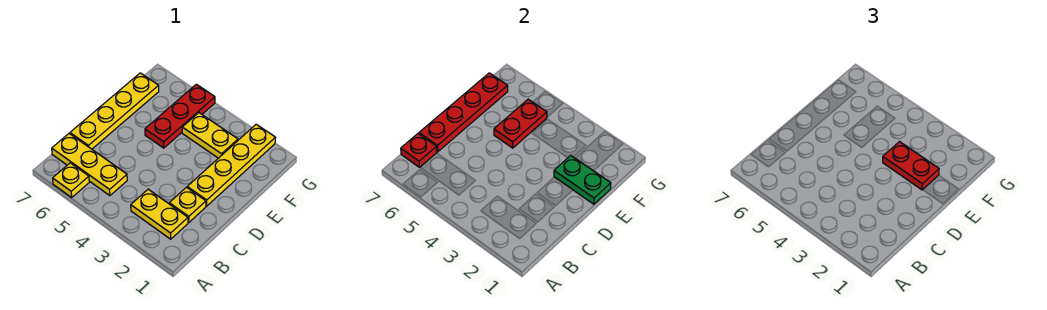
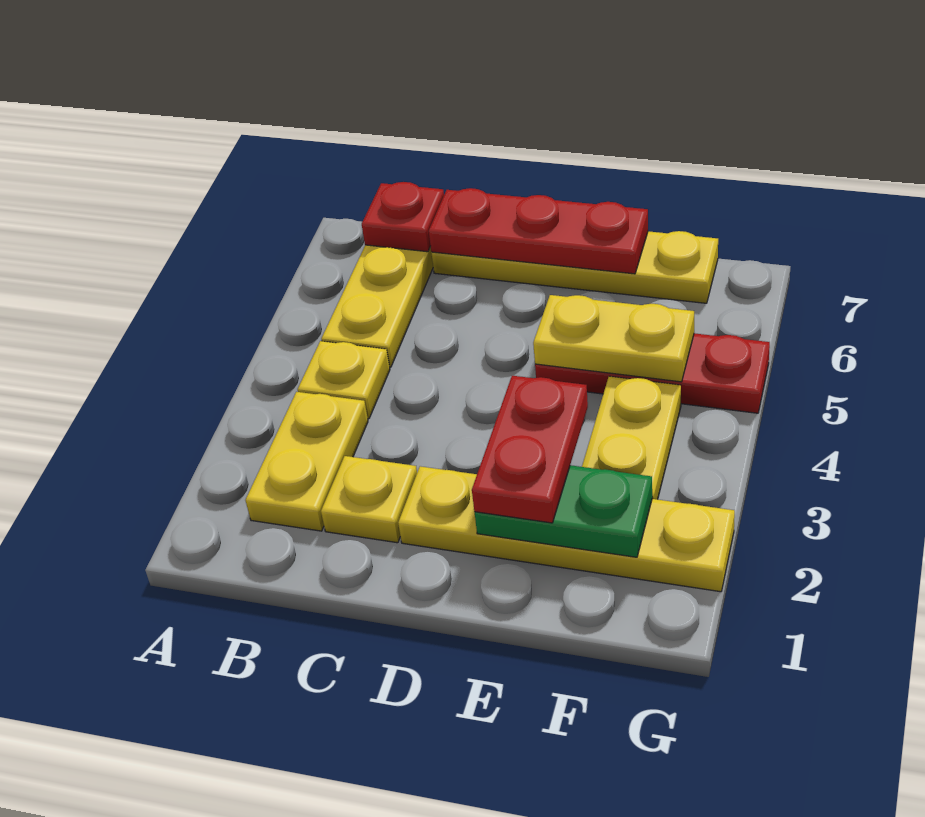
yellow 1x1 plate [53,163,89,197] -> yellow 1x1 plate moved to [298,341,390,419]
red 1x4 plate [419,73,508,152] -> red 1x3 plate [429,188,648,274]
green 1x2 plate [554,156,611,204] -> green 1x2 plate turned to [475,465,652,557]
red 1x2 plate [494,99,547,148] -> yellow 1x2 plate [533,295,694,382]

